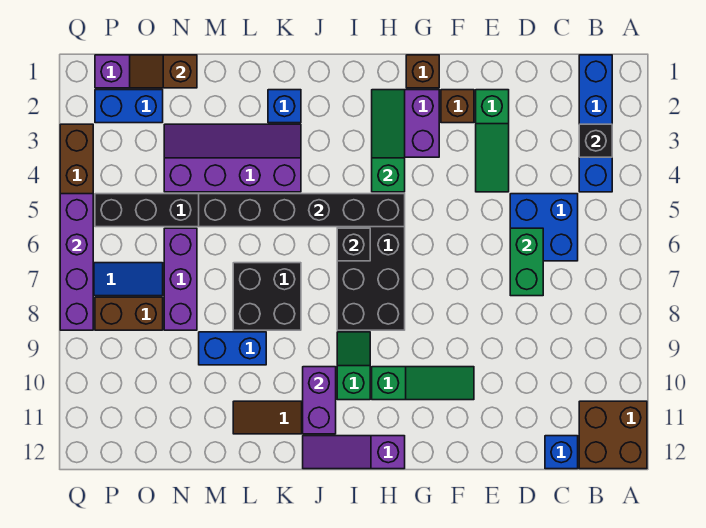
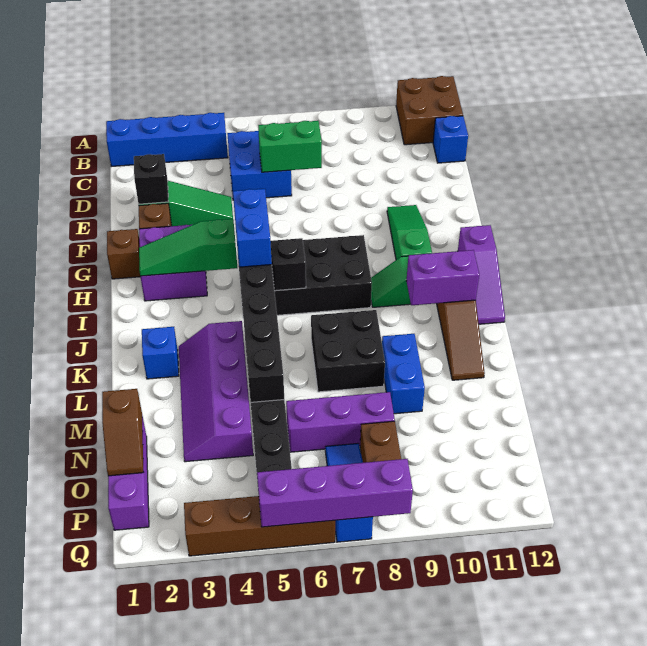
black 1x1 brick [579,124,612,157] -> black 1x1 brick moved to [134,154,169,204]
blue 1x2 brick [95,90,163,123] -> blue 1x2 brick moved to [233,189,272,267]

